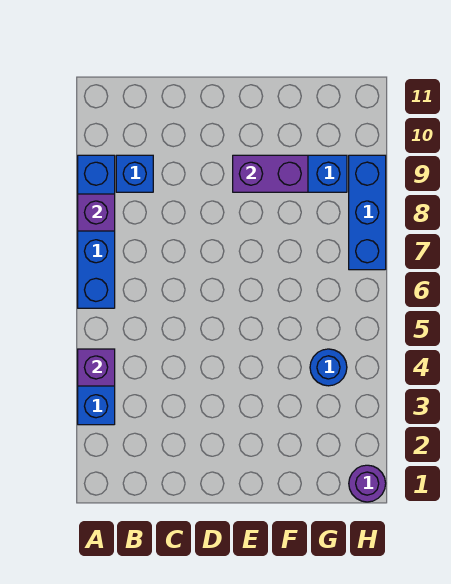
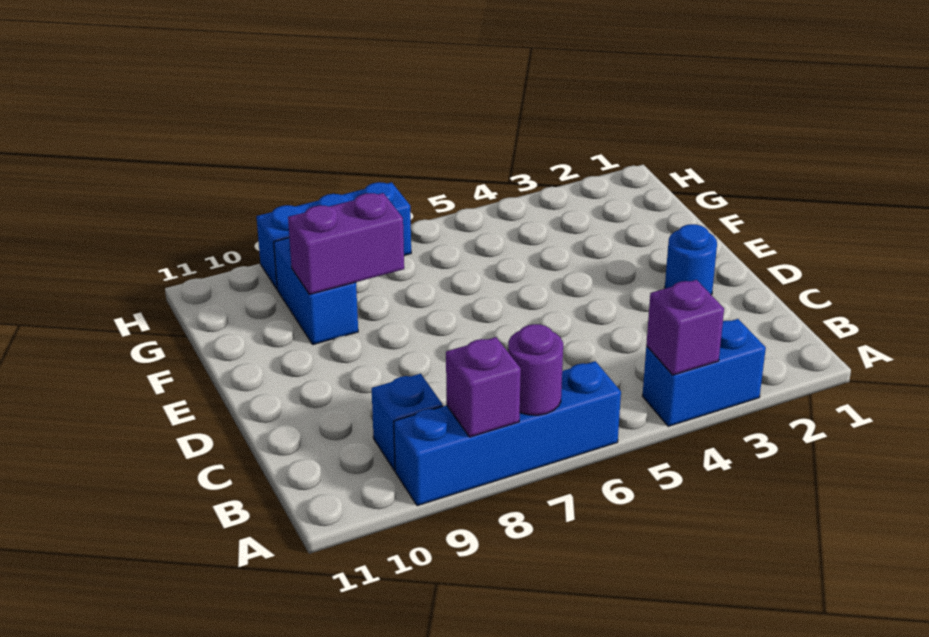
purple 1x2 brick [233,155,308,192] -> purple 1x2 brick turned to [288,193,404,295]
blue 1x1 round brick [310,349,347,386] -> blue 1x1 round brick moved to [665,224,717,295]
purple 1x1 round brick [349,465,386,502] -> purple 1x1 round brick moved to [508,324,563,415]

